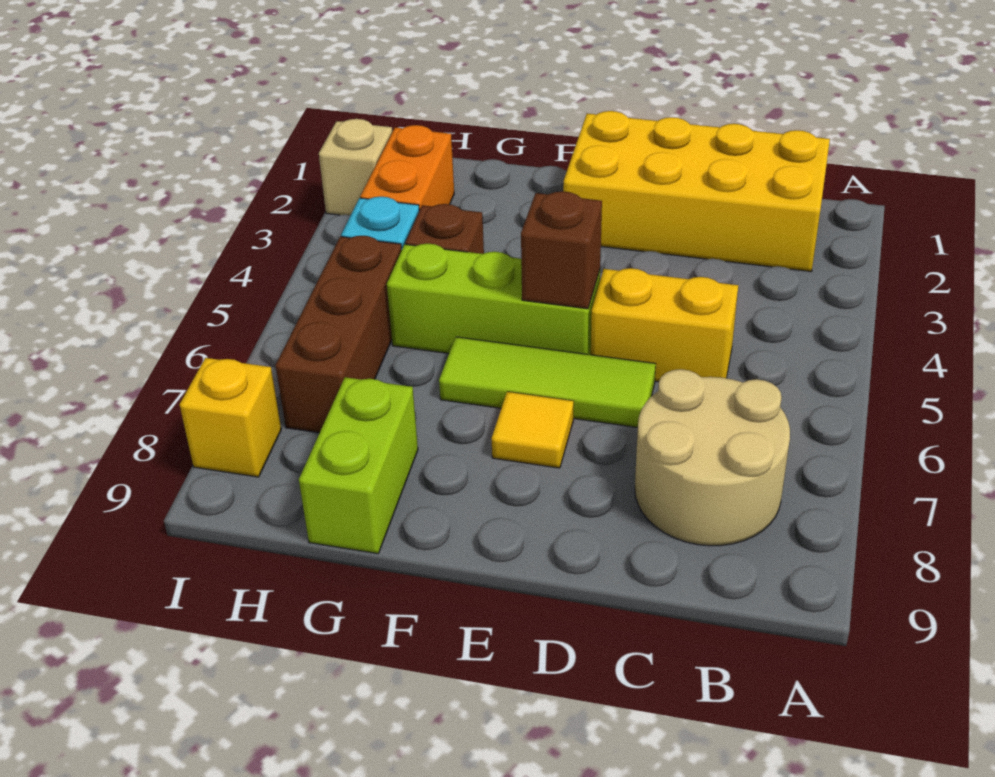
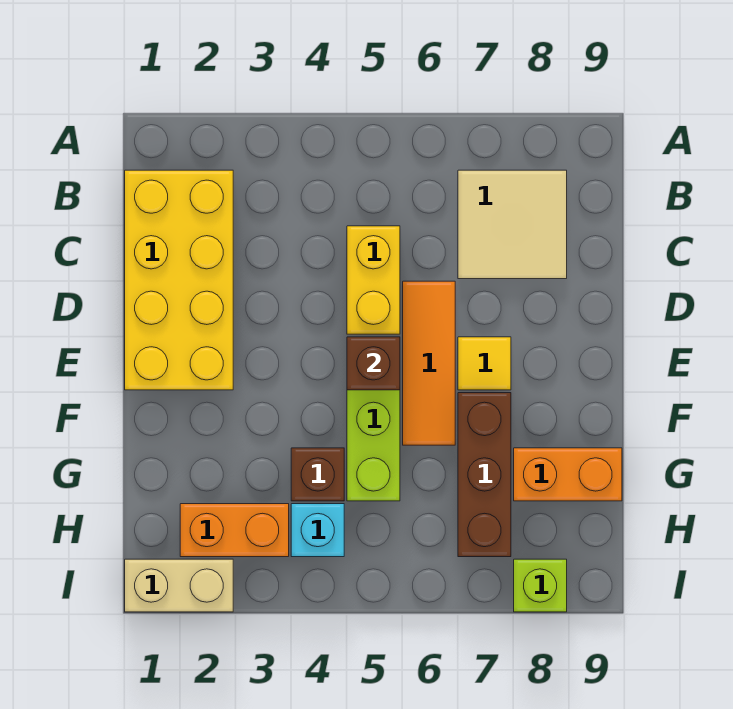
tan 2x2 round brick [635,369,790,546] -> tan 2x2 tile [458,170,567,279]
lime 1x3 tile [439,337,656,428] -> orange 1x3 tile [403,281,455,445]
lime 1x2 brick [299,377,418,554] -> orange 1x2 brick [514,448,622,501]
brown 1x3 brick [276,236,402,433] -> brown 1x3 brick turned to [458,393,511,557]
tan 1x1 brick [319,119,392,215] -> tan 1x2 brick [125,559,233,612]
yellow 1x1 brick [180,358,281,477] -> lime 1x1 brick [514,559,567,612]

